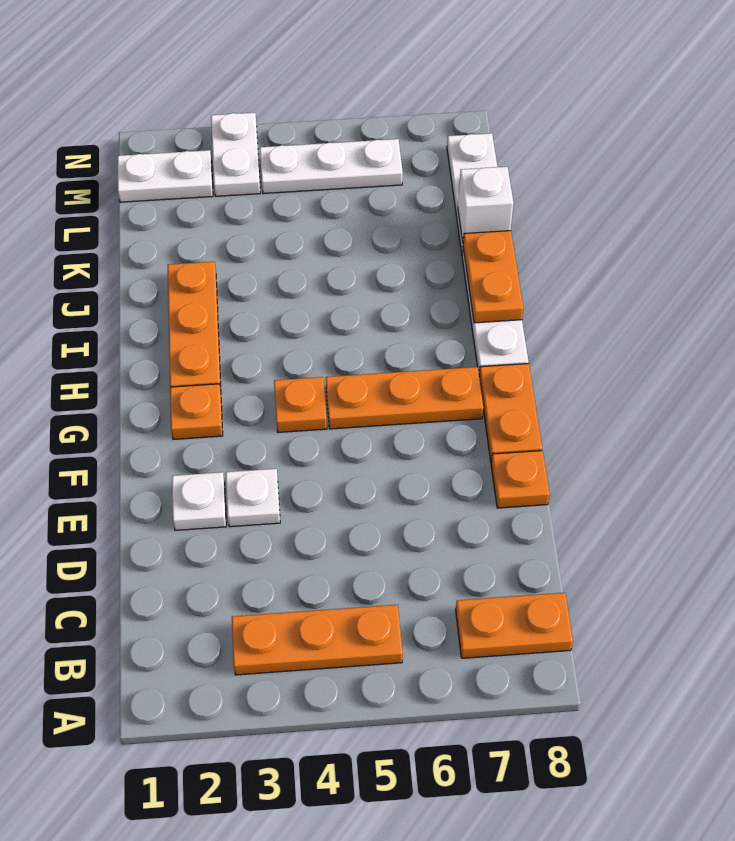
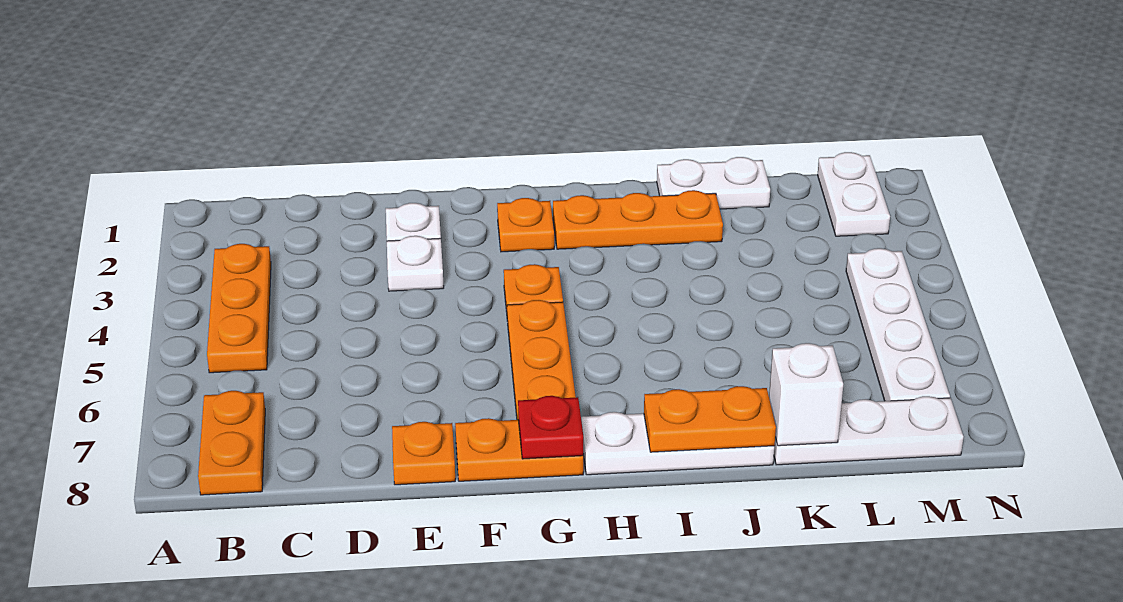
none -> red 1x1 plate [518,396,583,459]
white 1x2 plate [211,113,260,196] -> white 1x2 plate moved to [657,157,770,209]
white 1x3 plate [260,139,403,194] -> white 1x4 plate [846,248,950,401]

